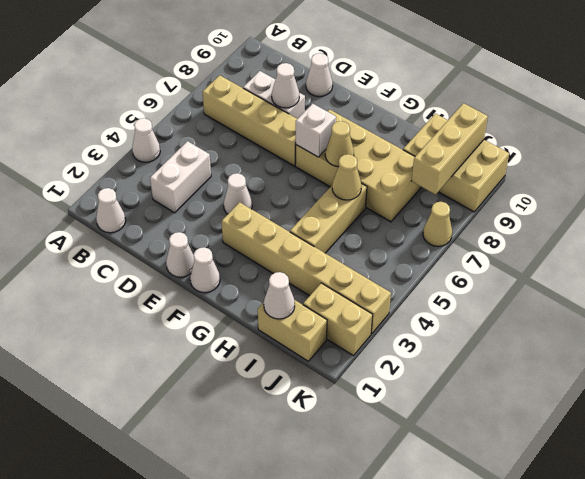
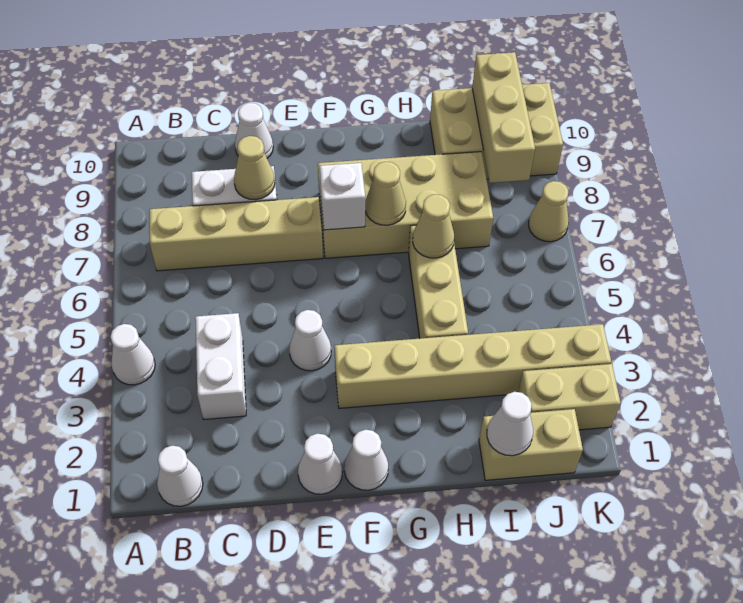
white 1x1 cone [272,63,299,108] -> tan 1x1 cone [234,136,275,200]

